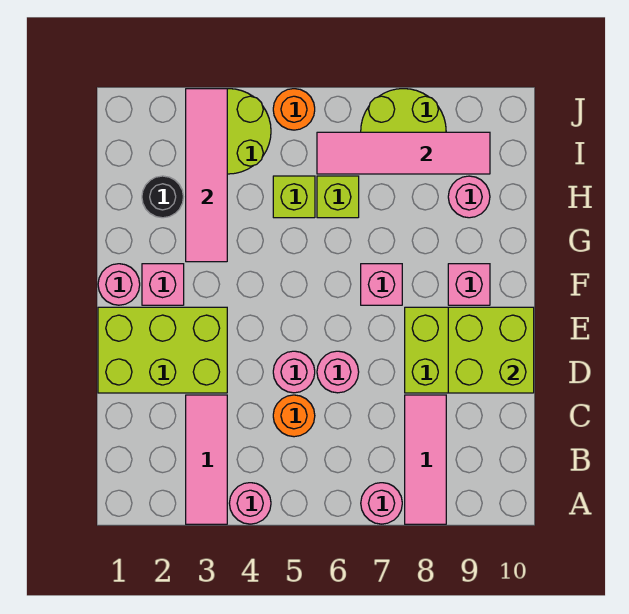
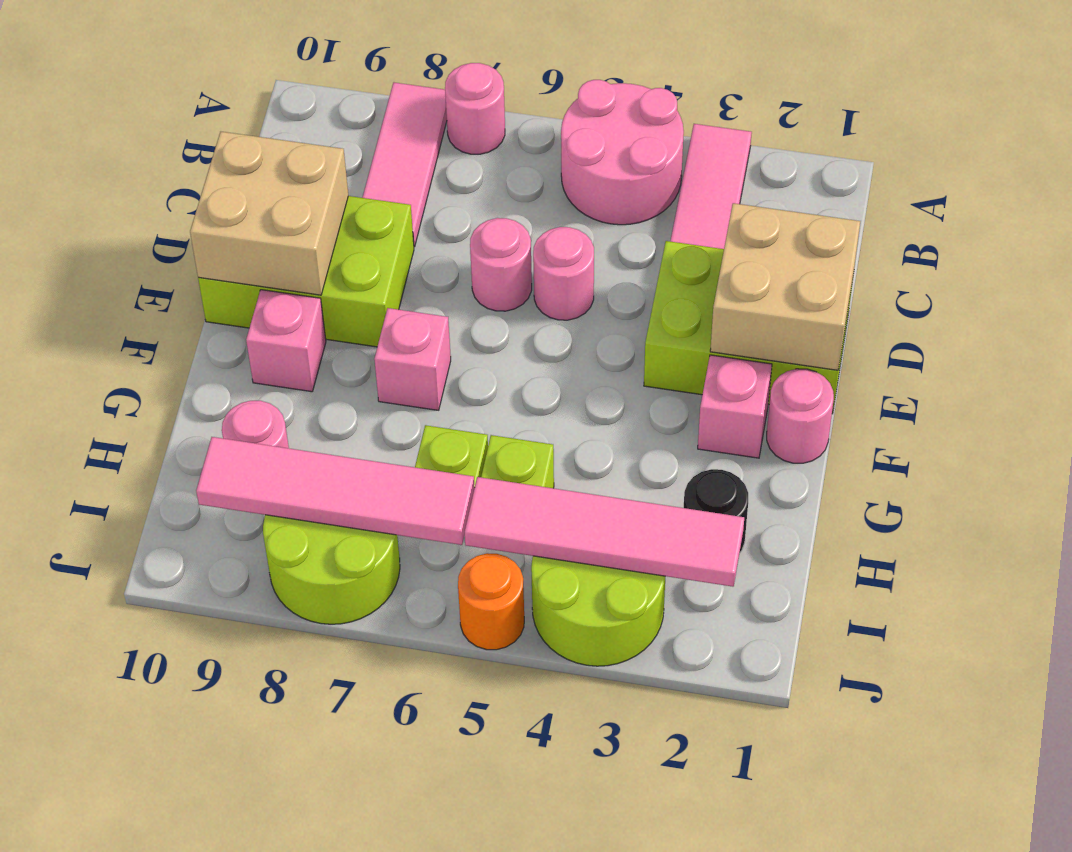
pink 1x1 round brick [229,483,271,524] -> pink 2x2 round brick [561,80,684,225]
orange 1x1 round brick [273,395,315,437] -> none
none -> tan 2x2 brick [710,203,860,370]
lime 2x2 brick [448,307,534,393] -> tan 2x2 brick [190,132,348,295]
pink 1x4 tile [186,89,227,262] -> pink 1x4 tile turned to [465,477,744,587]

